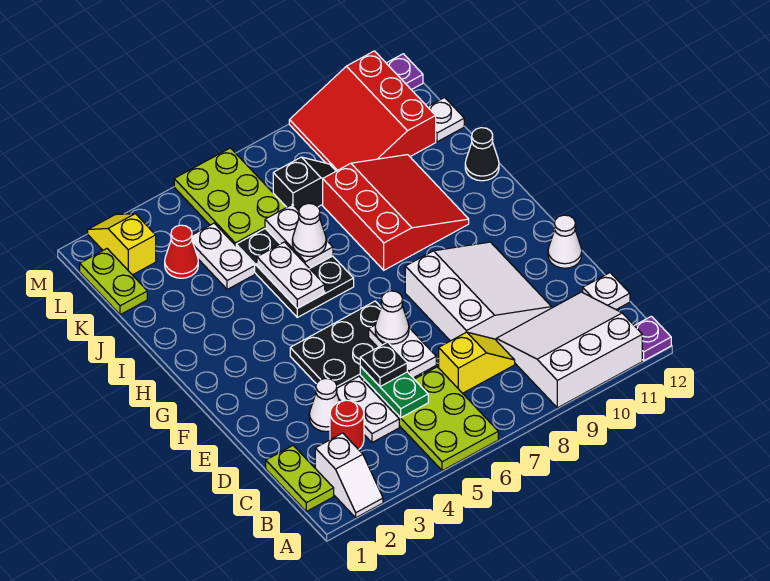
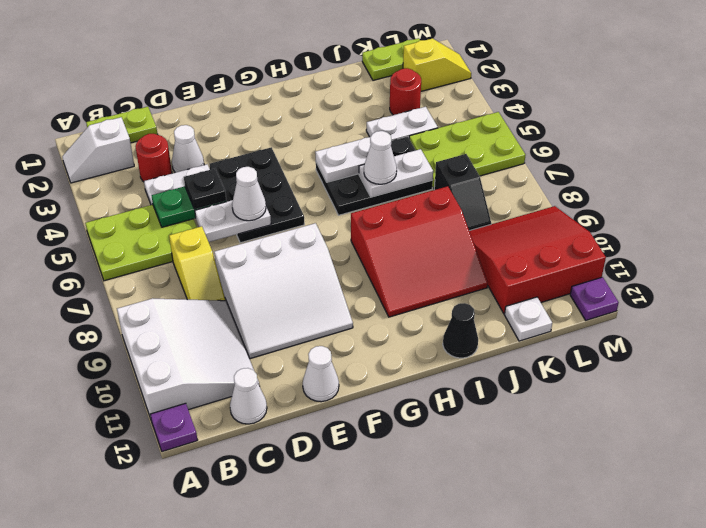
white 1x1 plate [583,273,630,309] -> white 1x1 cone [230,368,267,424]
red 1x1 cone [165,225,198,278] -> red 1x1 round brick [390,68,421,115]

